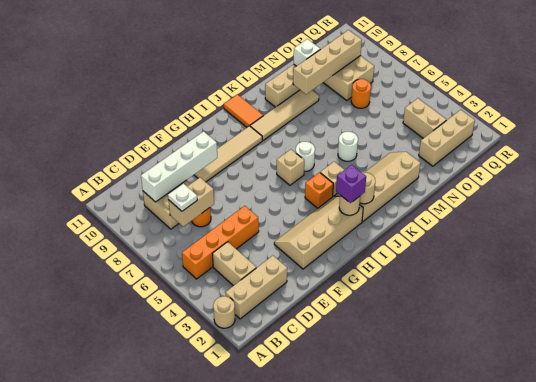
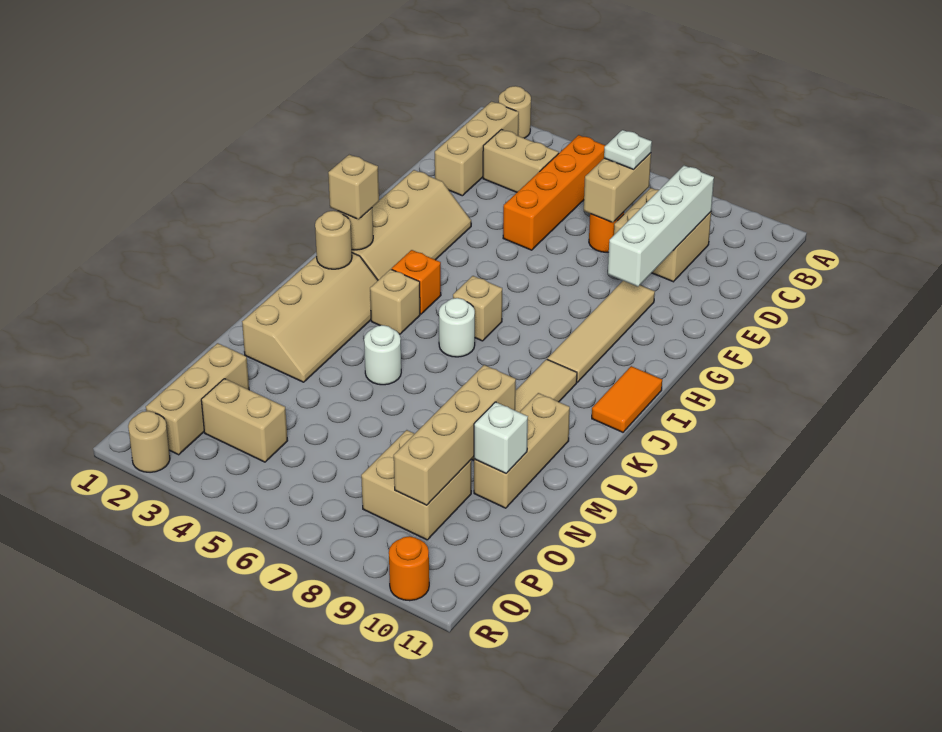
purple 1x1 brick [336,165,366,203] -> tan 1x1 brick [328,155,379,219]
orange 1x2 tile [224,94,263,127] -> orange 1x2 tile turned to [592,366,662,432]
orange 1x1 round brick [351,79,371,108] -> orange 1x1 round brick moved to [389,536,429,601]
none -> tan 1x1 round brick [128,411,170,472]

